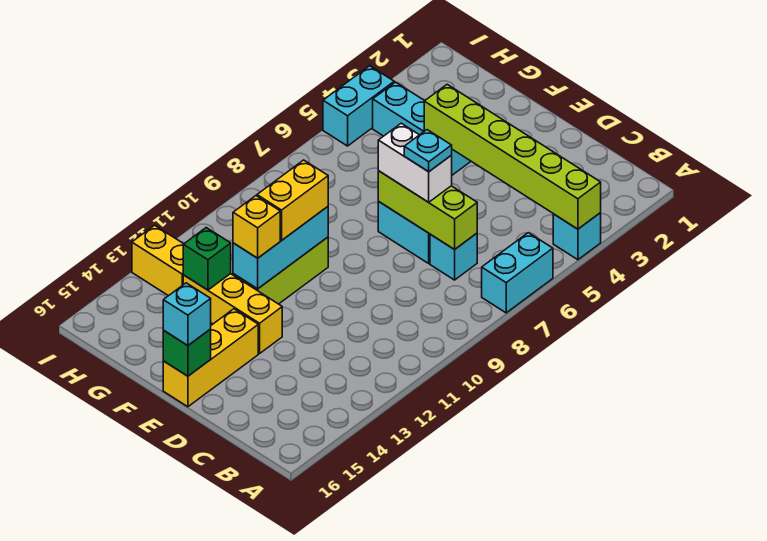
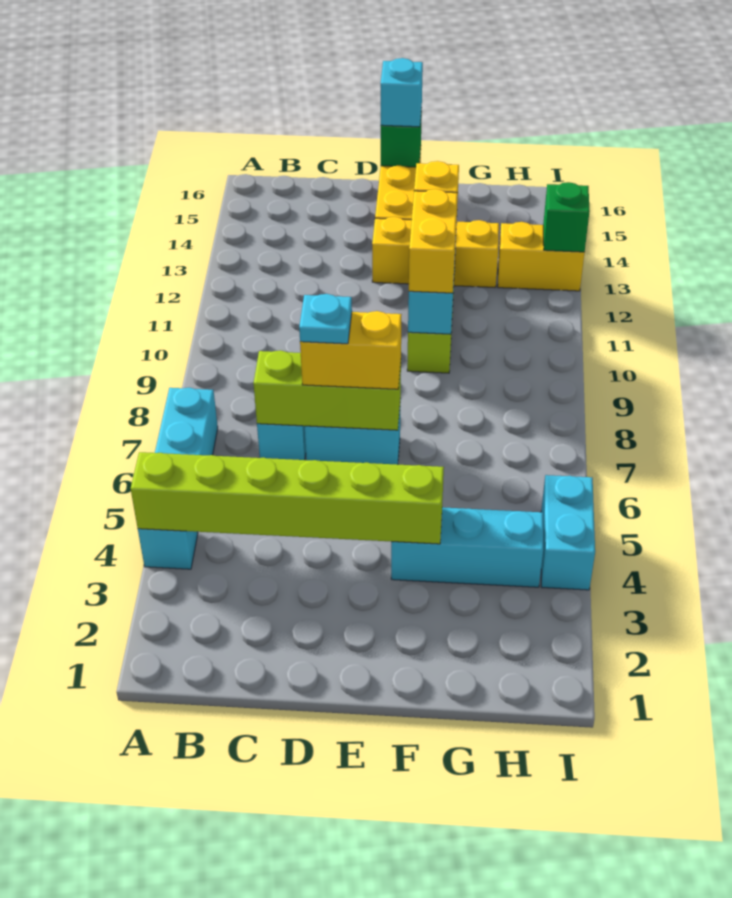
white 1x2 brick [378,123,452,202] -> yellow 1x2 brick [300,311,402,389]
green 1x1 brick [183,228,231,290] -> green 1x1 brick moved to [543,182,590,252]

